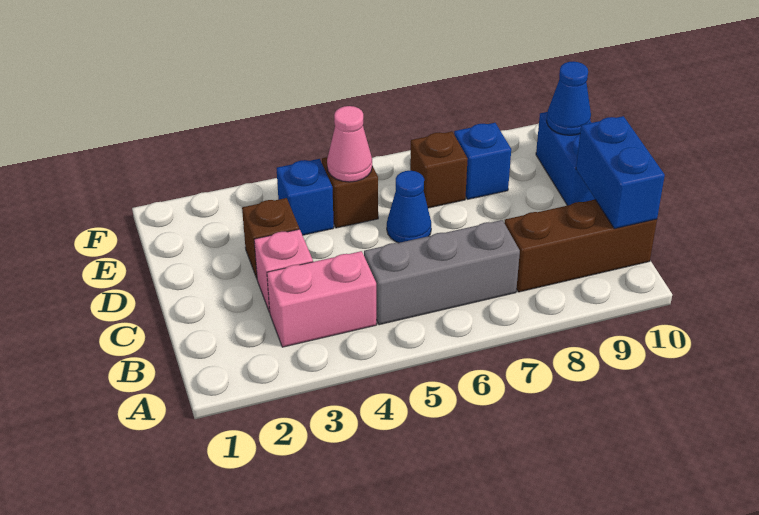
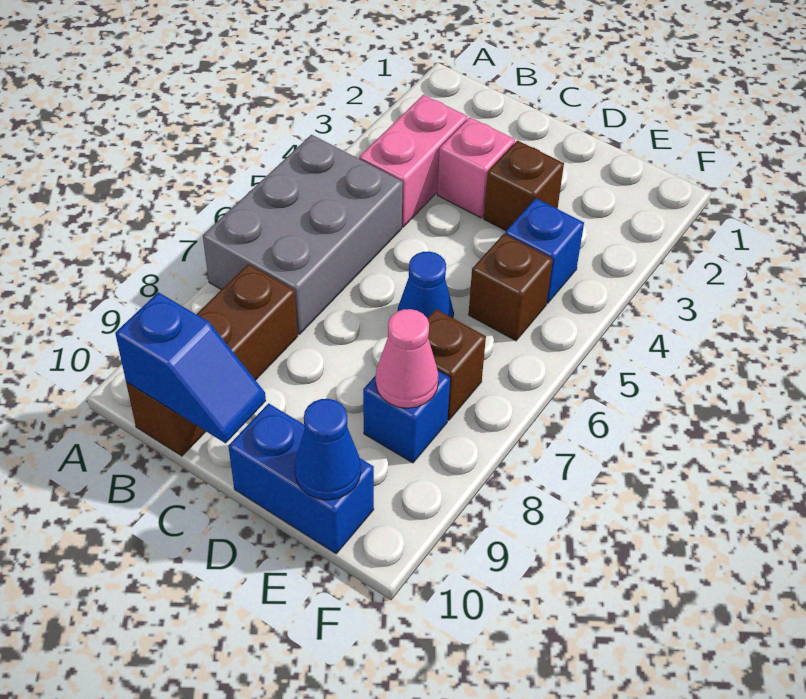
grey 1x3 brick [364,220,520,325] -> grey 2x3 brick [203,135,403,334]
blue 1x2 brick [576,116,665,229] -> blue 1x2 slope [115,292,266,443]
pink 1x1 cone [327,106,372,182] -> pink 1x1 cone moved to [376,309,439,408]

